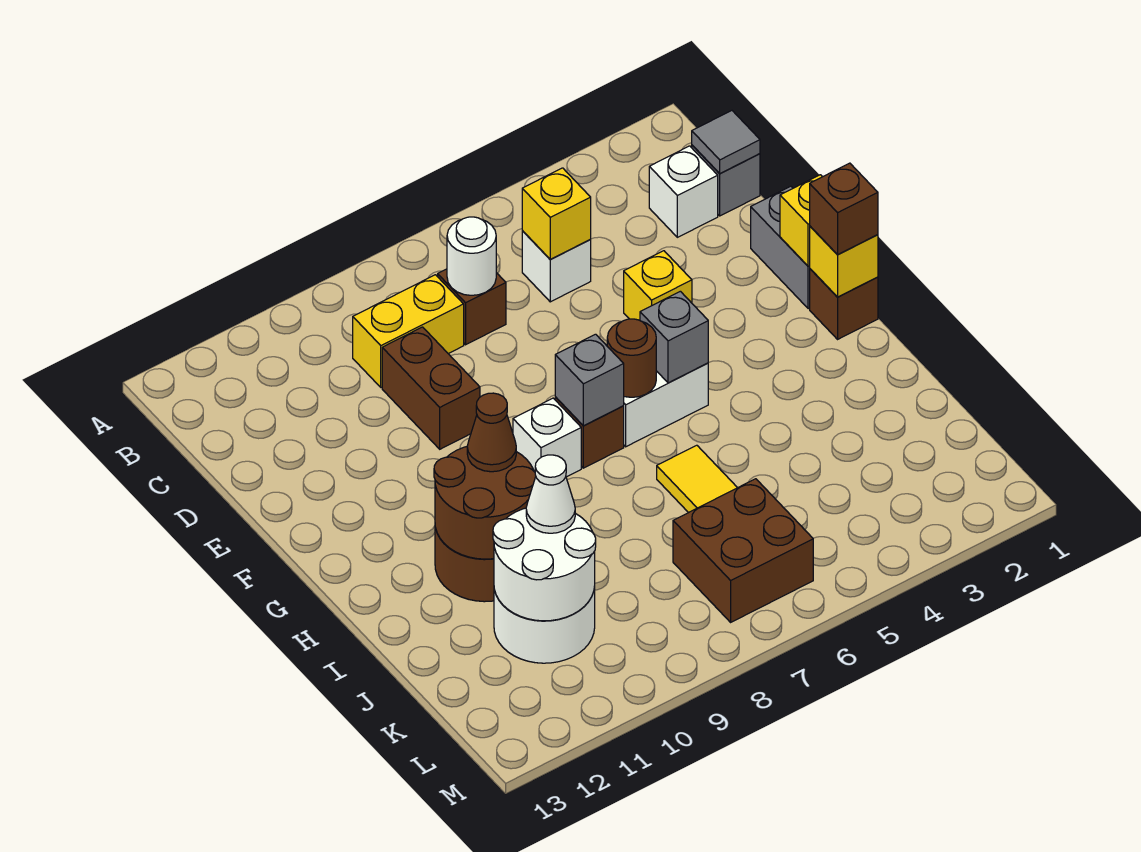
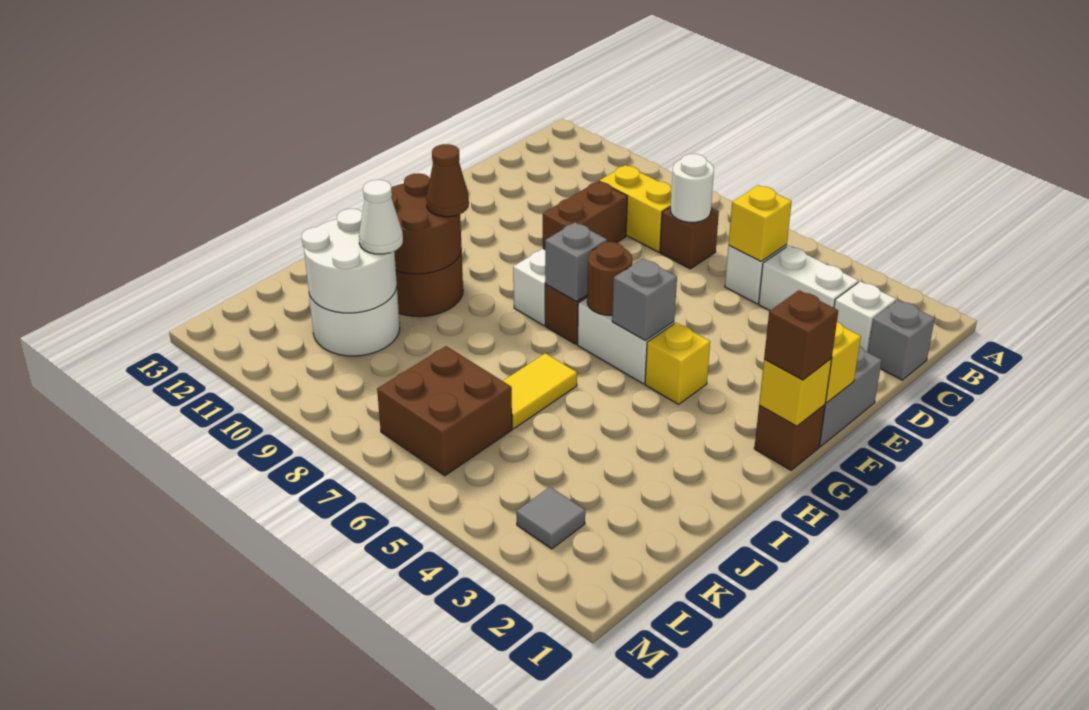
grey 1x1 tile [692,111,760,174] -> grey 1x1 tile moved to [516,487,585,549]
none -> white 1x2 brick [759,246,858,311]
yellow 1x1 brick [624,251,692,320] -> yellow 1x1 brick moved to [645,323,710,404]

